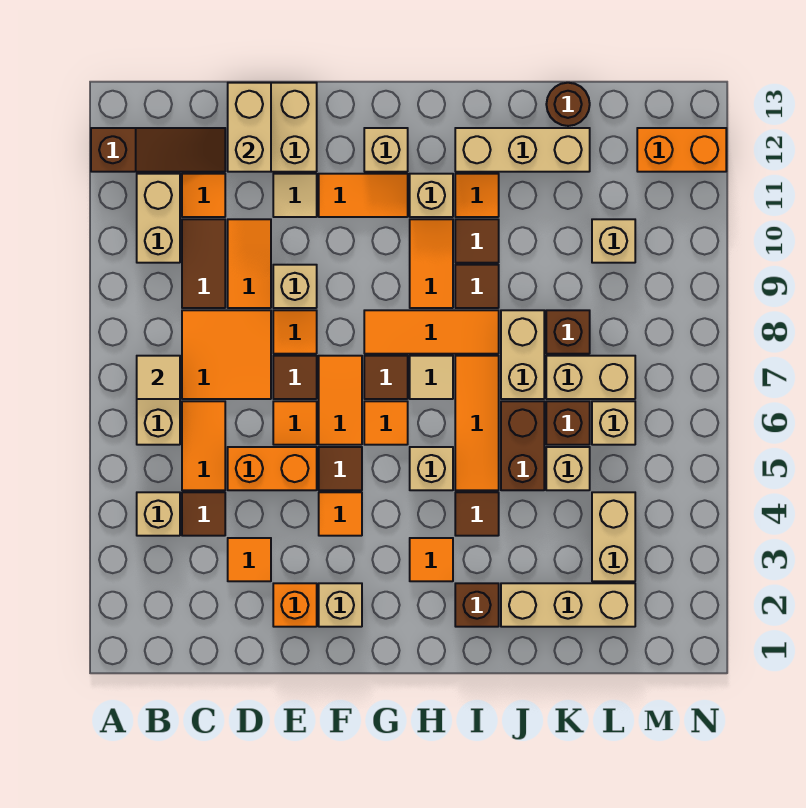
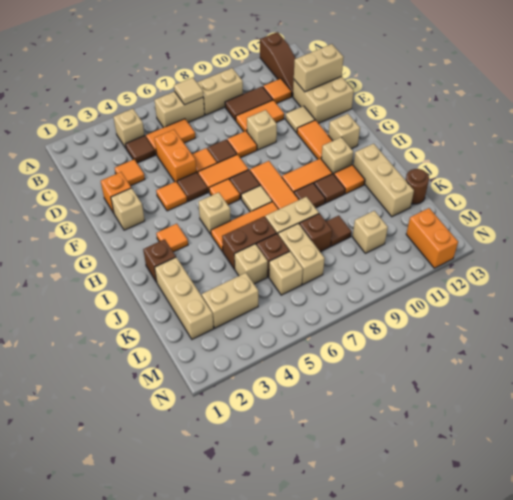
tan 1x2 brick [137,174,180,263] -> tan 1x2 brick moved to [197,68,243,115]
orange 2x2 tile [182,310,271,399] -> none
brown 1x1 tile [455,492,499,536] -> brown 1x1 tile moved to [326,216,351,246]

